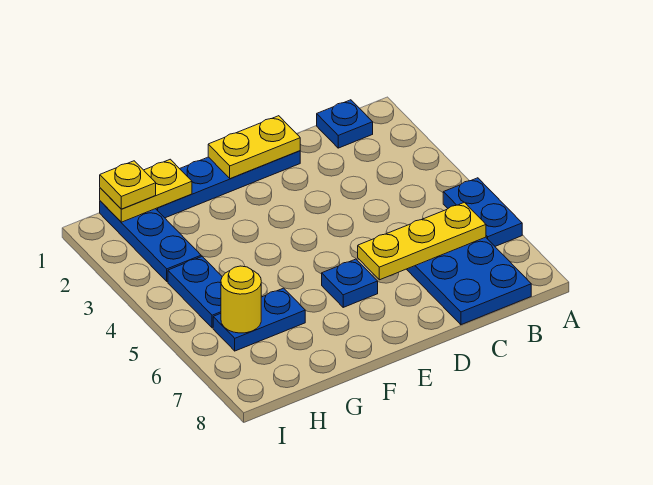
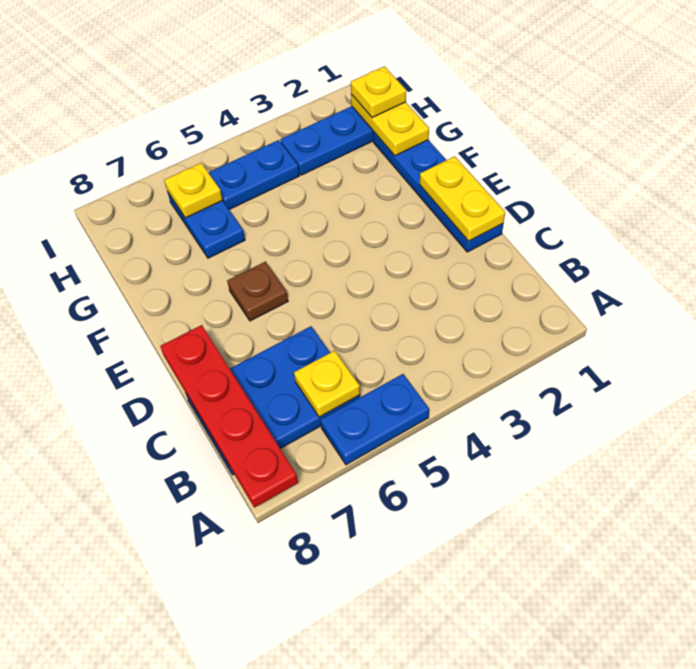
none -> red 1x4 plate [160,325,298,508]
blue 1x1 plate [317,100,373,148] -> none
yellow 1x3 plate [358,202,486,280] -> yellow 1x1 plate [294,351,360,417]
blue 1x1 plate [322,259,378,307] -> brown 1x1 plate [227,262,288,321]
yellow 1x1 round brick [221,266,261,333] -> yellow 1x1 plate [164,163,223,218]

